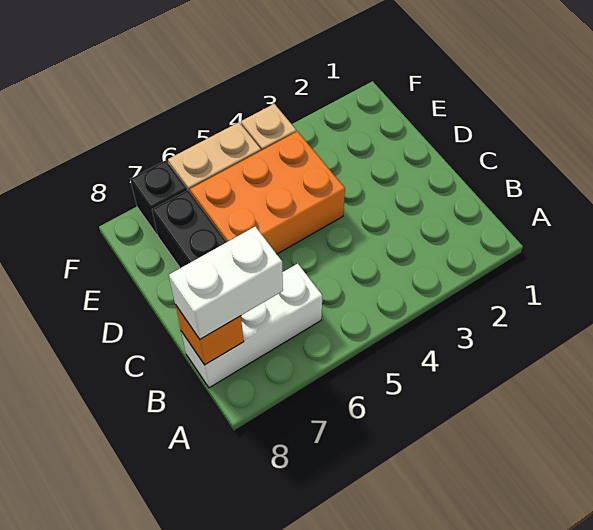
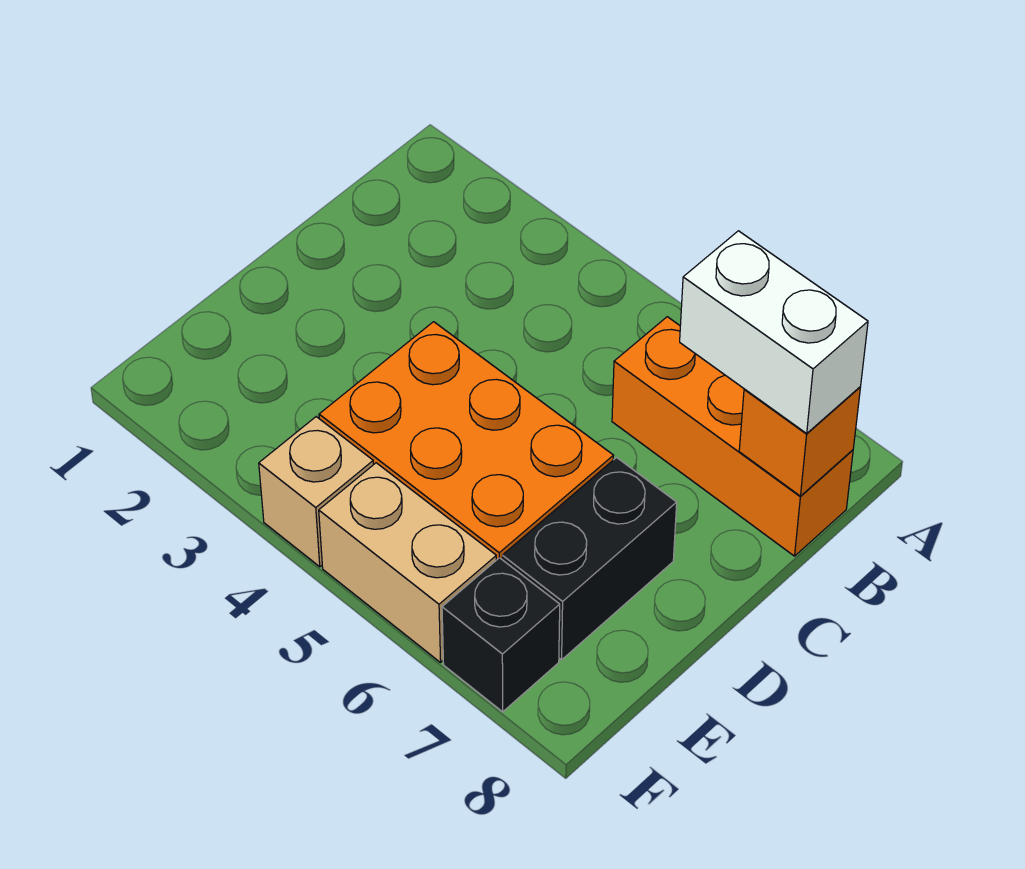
white 1x3 brick [182,264,322,388] -> orange 1x3 brick [612,317,853,556]

